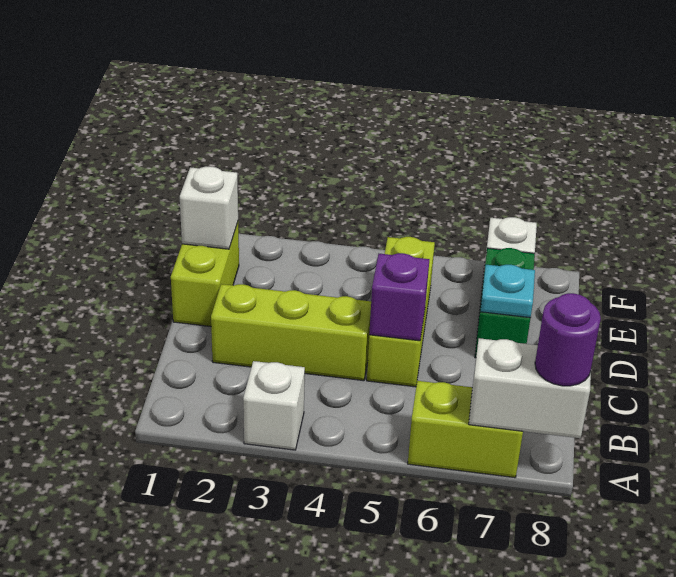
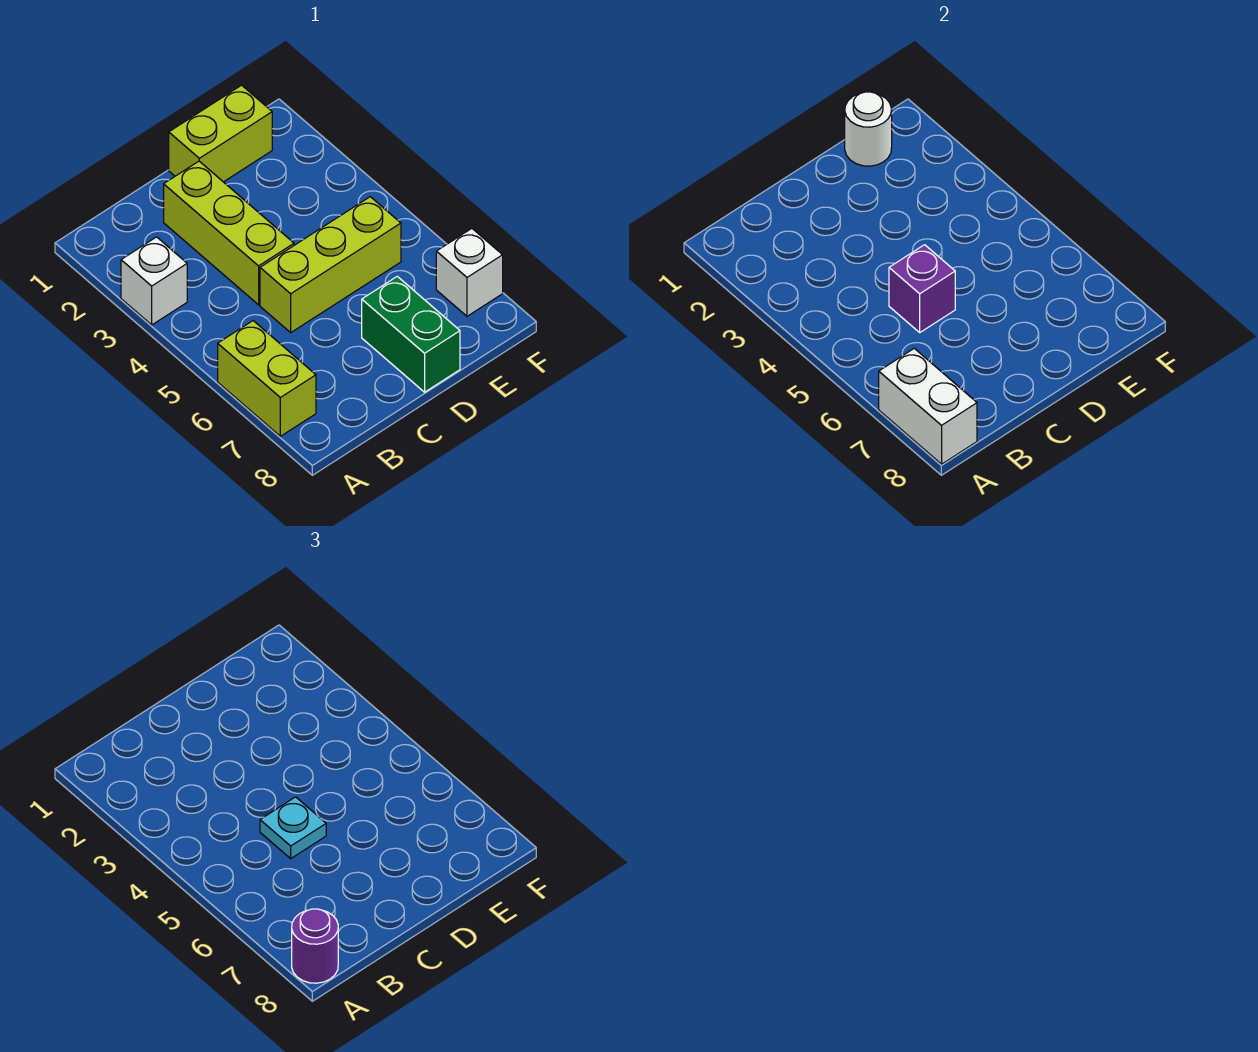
green 1x2 brick [475,248,535,358] -> green 1x2 brick turned to [362,276,460,392]
cyan 1x1 plate [480,265,535,318] -> cyan 1x1 plate moved to [260,797,326,858]
white 1x1 brick [180,167,238,249] -> white 1x1 round brick [845,92,892,166]

